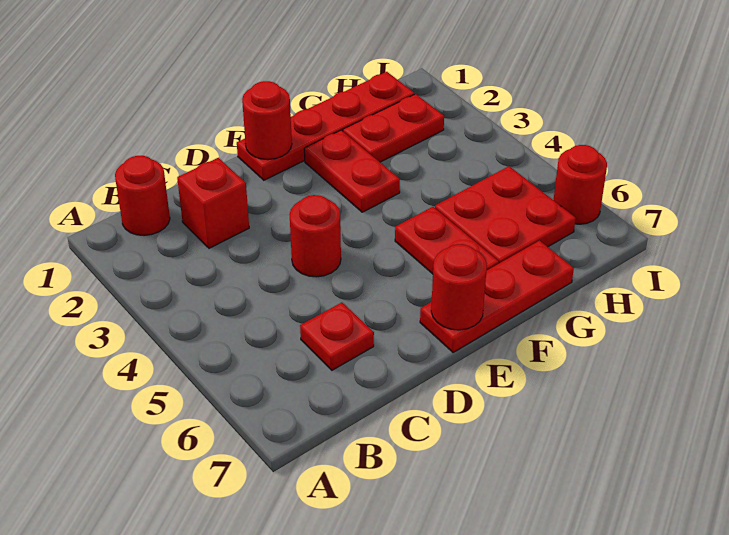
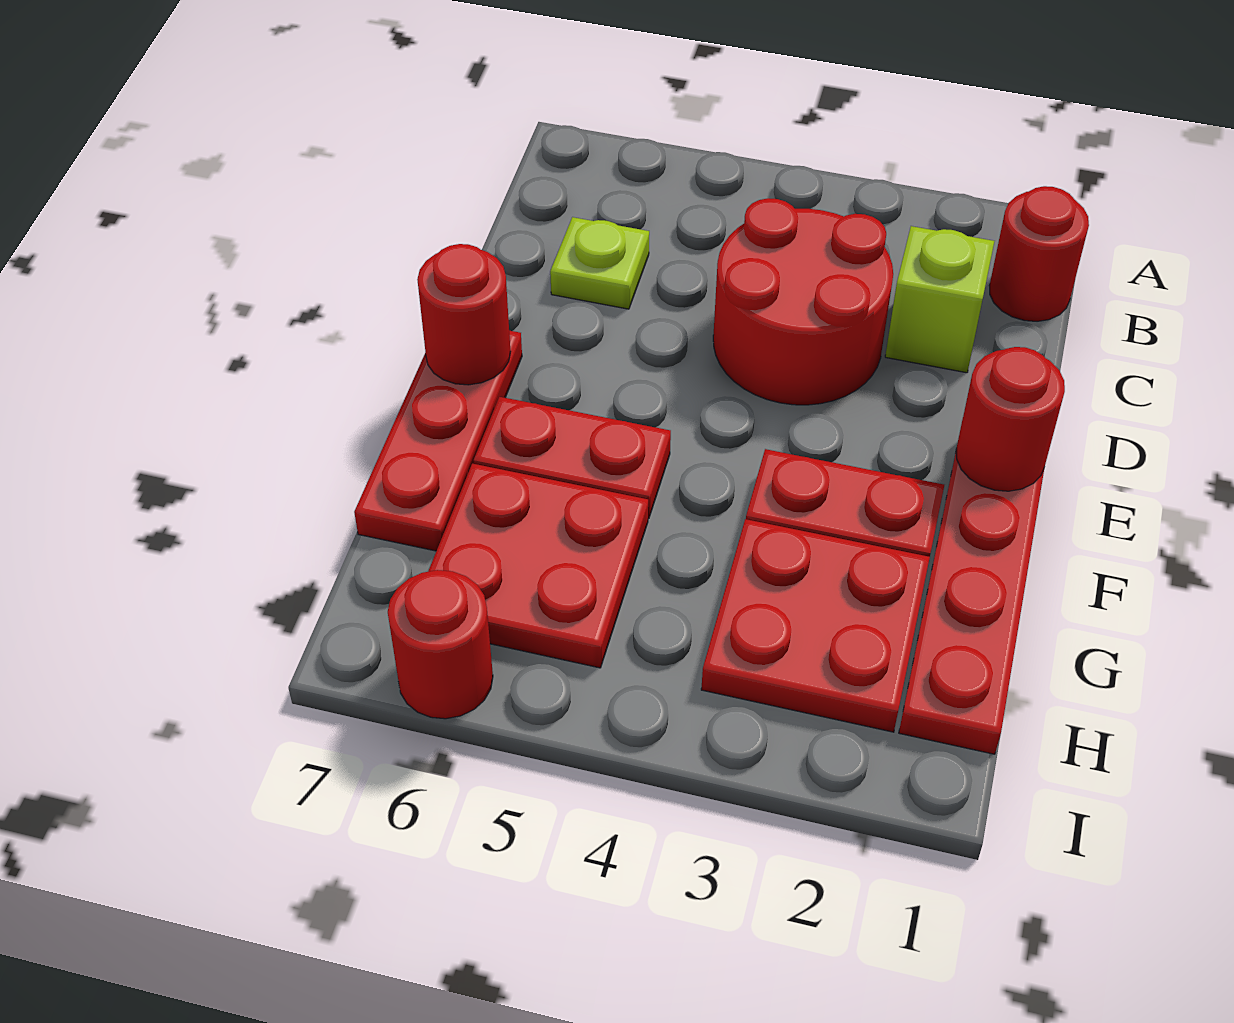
red 1x1 brick [177,158,249,248] -> lime 1x1 brick [885,226,994,373]
red 1x1 plate [300,302,374,370] -> lime 1x1 plate [550,217,649,309]
red 1x1 round brick [290,195,341,277] -> red 2x2 round brick [713,198,893,405]
red 1x2 plate [343,94,444,162] -> red 2x2 plate [701,519,930,732]

